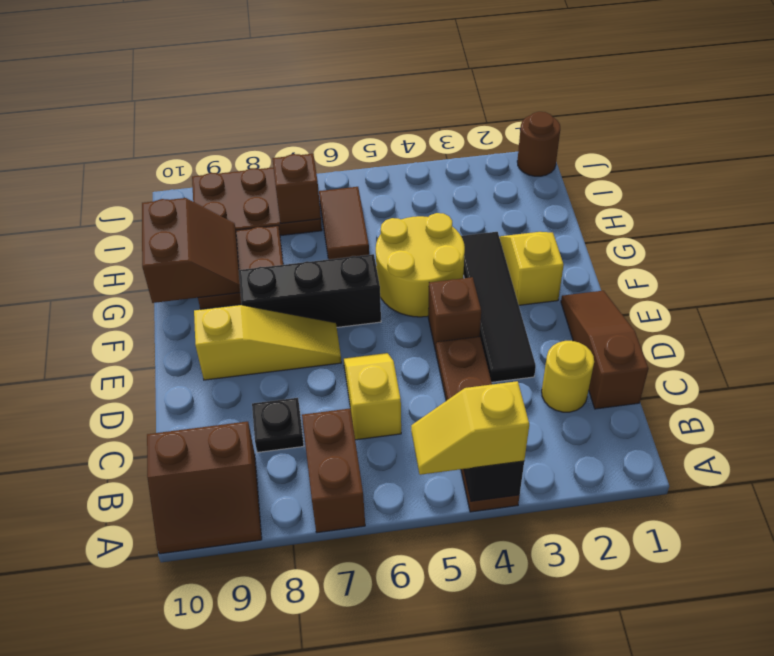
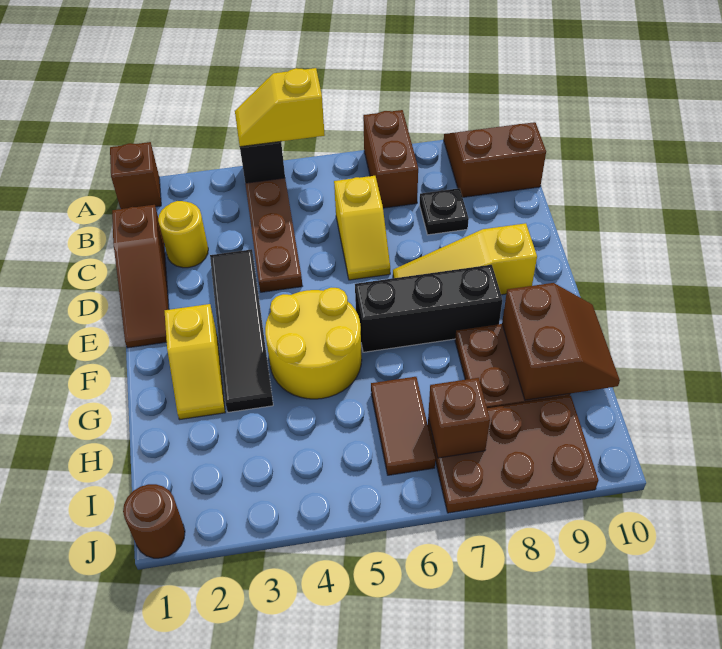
yellow 1x2 slope [411,381,529,475] -> yellow 1x2 slope turned to [235,68,325,147]
brown 1x1 brick [428,277,481,351] -> brown 1x1 brick moved to [110,142,161,209]
brown 2x2 slope [142,198,241,303] -> brown 2x2 slope turned to [502,283,620,400]

